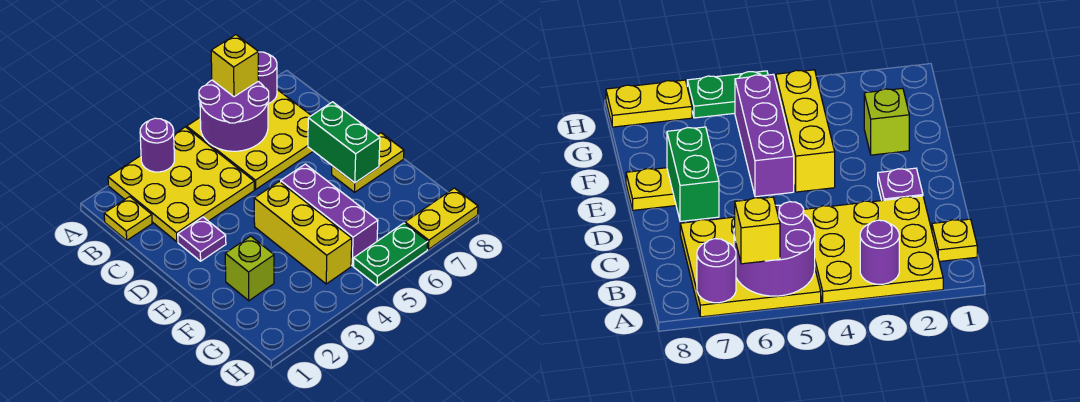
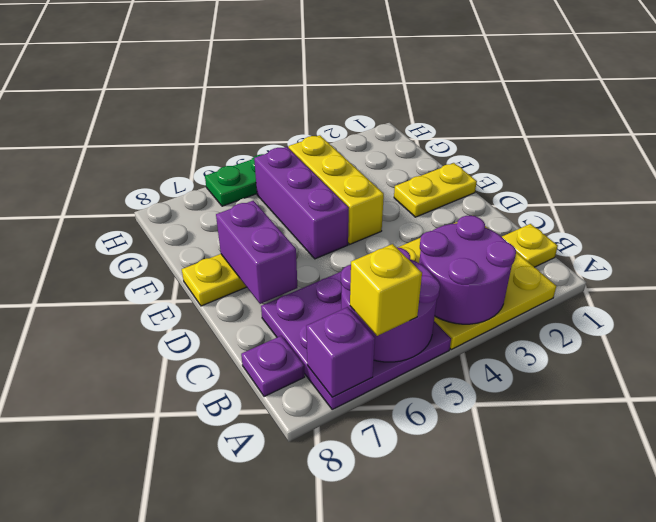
purple 1x1 round brick [140,118,174,172] -> purple 2x2 round brick [419,216,516,324]
yellow 3x3 plate [187,90,313,189] -> purple 3x3 plate [261,272,451,409]
purple 1x1 round brick [258,52,277,104] -> purple 1x1 brick [306,307,375,397]
purple 1x1 plate [178,217,226,261] -> purple 1x1 plate moved to [241,336,305,397]
green 1x2 brick [308,102,380,183] -> purple 1x2 brick [216,201,297,304]
lime 1x1 brick [225,236,274,301] -> none
yellow 1x2 plate [405,188,478,249] -> yellow 1x2 plate moved to [394,163,477,217]

